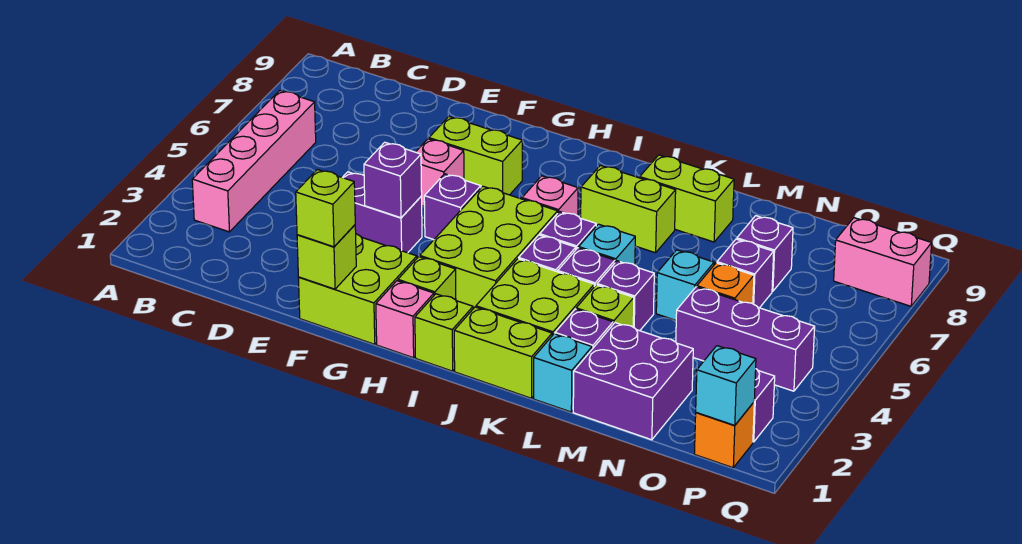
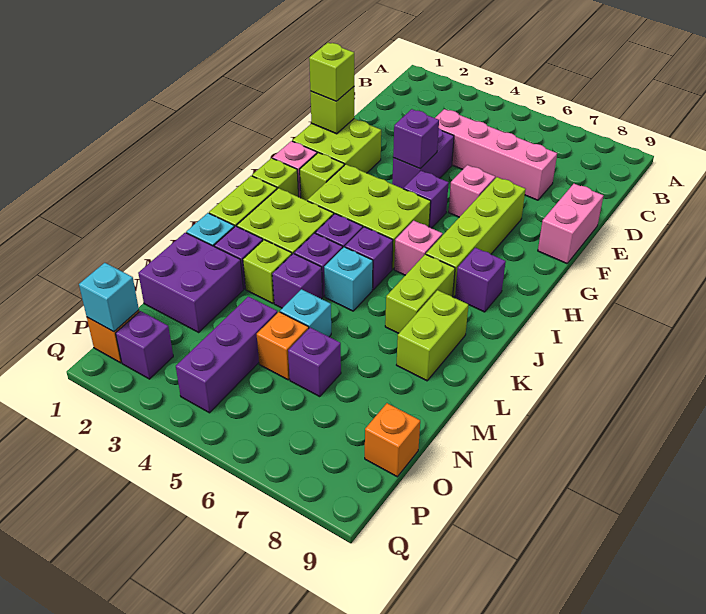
pink 1x4 brick [192,91,316,232] -> pink 1x4 brick moved to [435,109,557,200]
lime 1x2 brick [429,117,522,195] -> lime 1x4 brick [426,177,526,297]
purple 1x1 brick [737,216,793,291] -> purple 1x1 brick moved to [455,248,506,312]
none -> orange 1x1 brick [365,403,420,477]
pink 1x2 brick [834,218,932,306] -> pink 1x2 brick moved to [538,184,603,263]

